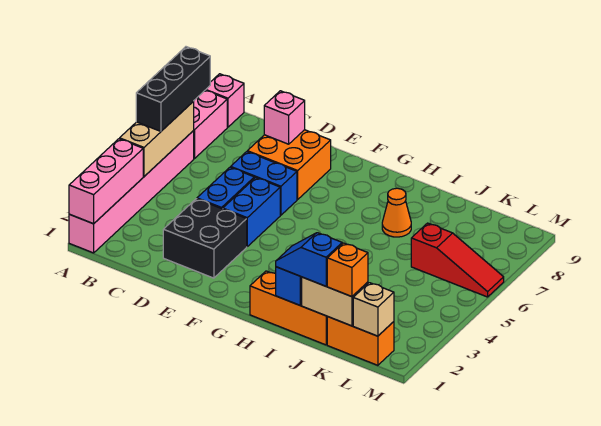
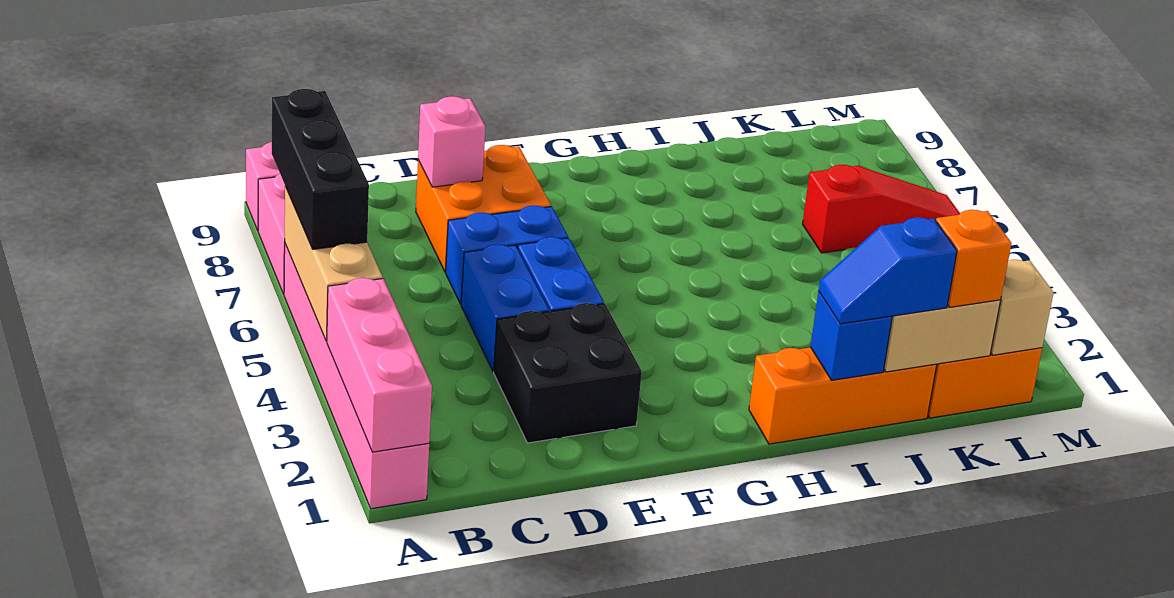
orange 1x1 cone [382,188,411,237] -> none

